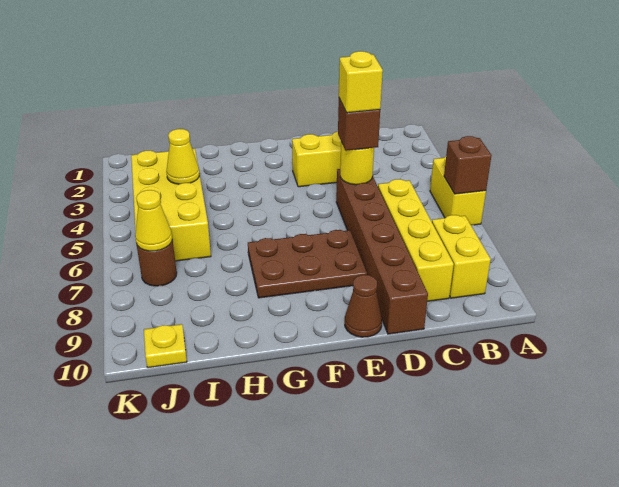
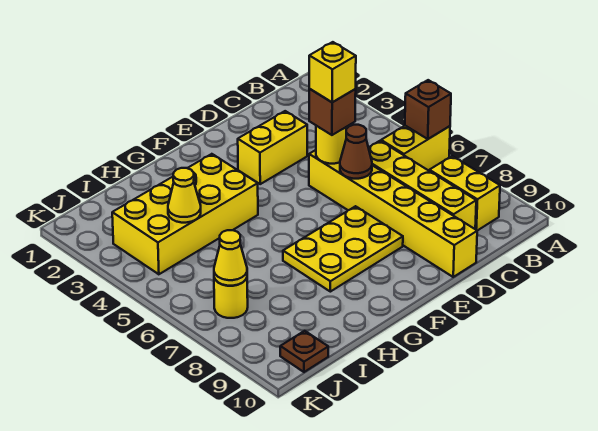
yellow 1x2 brick [430,157,486,225] -> yellow 1x2 brick turned to [381,126,450,170]
brown 1x6 brick [336,169,428,334] -> yellow 1x6 brick [309,150,477,277]
brown 2x3 plate [248,230,367,298] -> yellow 2x3 plate [283,206,403,292]
brown 1x1 cone [345,275,382,337] -> brown 1x1 cone moved to [340,125,372,179]
yellow 2x4 brick [131,149,211,261] -> yellow 2x4 brick turned to [112,154,258,274]
brown 1x1 round brick [137,239,177,286] -> yellow 1x1 round brick [214,278,248,318]
yellow 1x1 plate [144,324,187,368] -> brown 1x1 plate [280,331,328,372]

